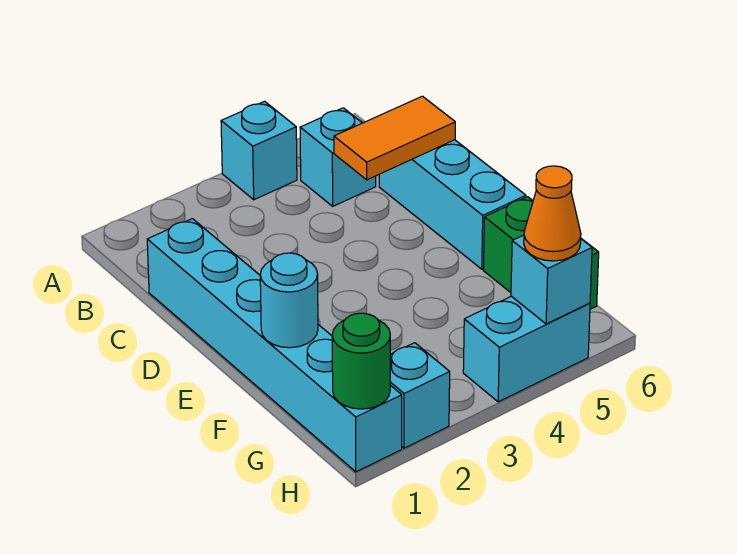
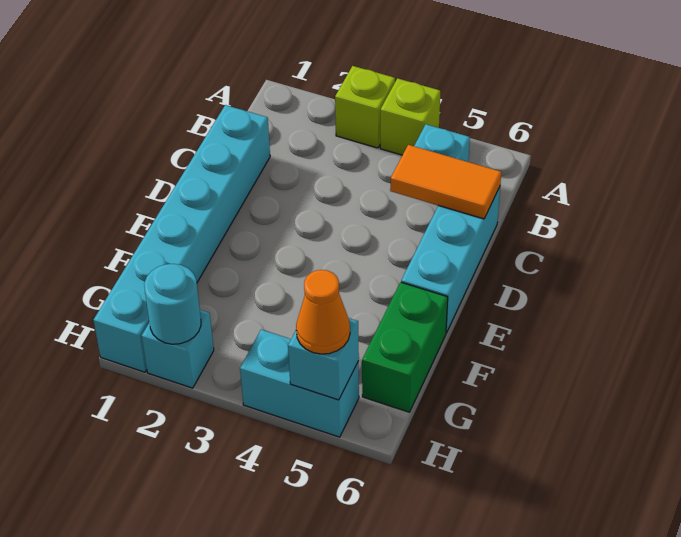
none -> lime 1x1 brick [335,66,395,148]
cyan 1x1 brick [221,101,297,200] -> lime 1x1 brick [380,78,440,155]
cyan 1x1 round brick [260,253,318,348] -> cyan 1x1 round brick moved to [144,264,201,344]
green 1x1 round brick [332,313,390,409] -> none

